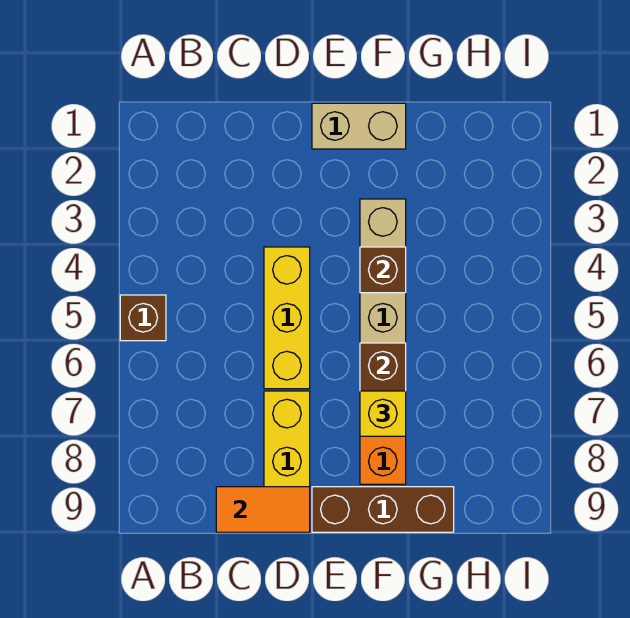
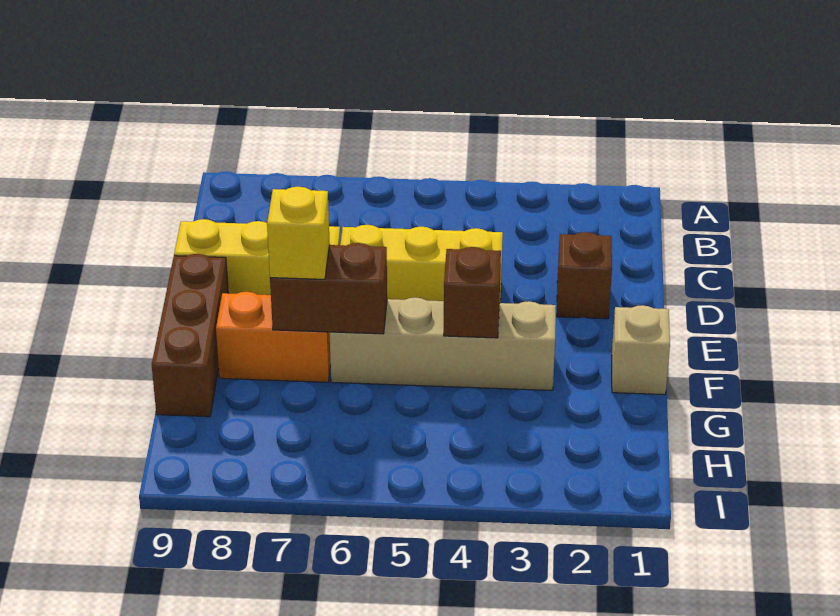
brown 1x1 brick [120,295,166,341] -> brown 1x1 brick moved to [557,232,612,319]
orange 1x2 tile [216,487,310,532] -> none
tan 1x2 brick [312,103,406,149] -> tan 1x1 brick [612,305,670,395]

